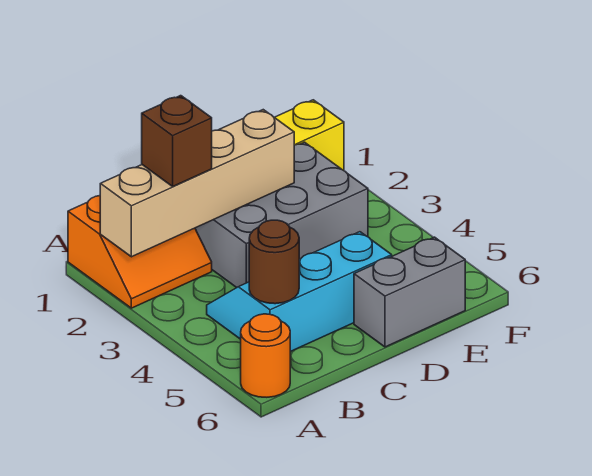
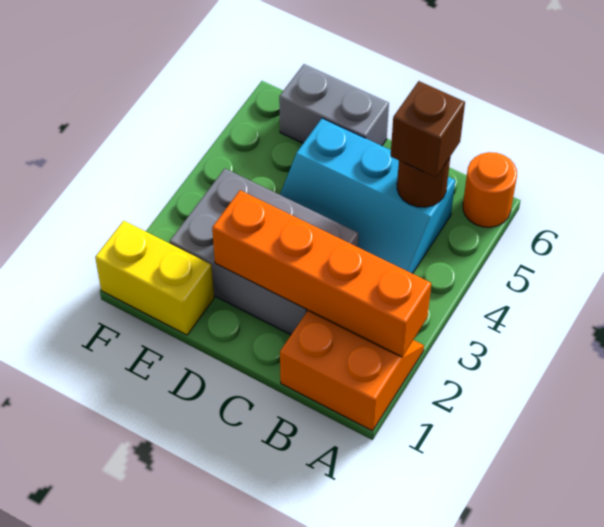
tan 1x4 brick [100,110,294,257] -> orange 1x4 brick [212,190,431,357]
brown 1x1 brick [142,96,212,186] -> brown 1x1 brick moved to [391,81,465,177]

